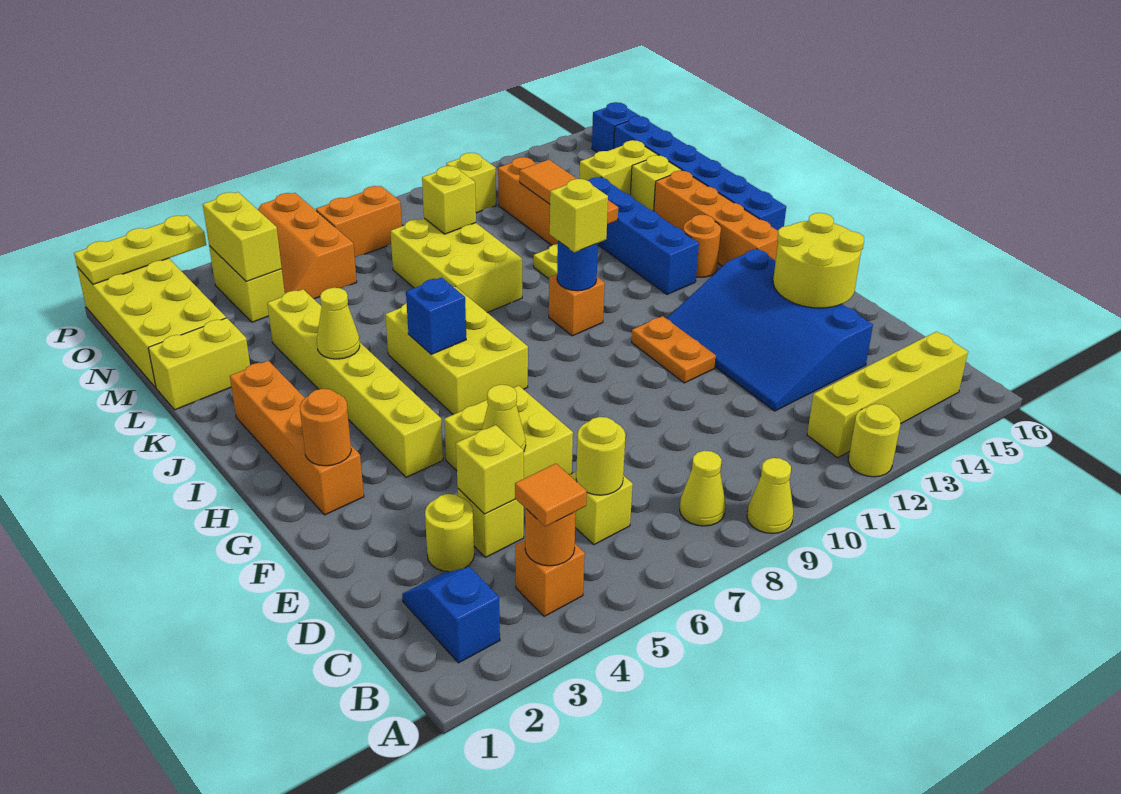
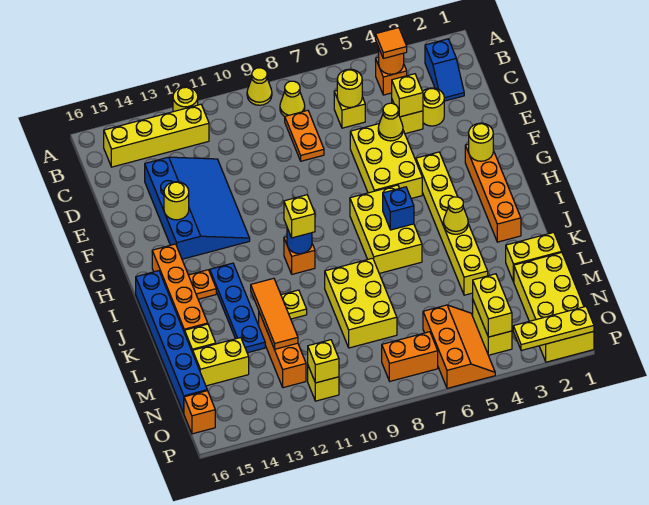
yellow 2x2 brick [444,386,573,479] -> yellow 2x3 brick [350,124,422,199]
yellow 2x2 round brick [773,213,864,308] -> yellow 1x1 round brick [164,182,189,220]
orange 1x2 plate [631,316,716,383] -> orange 1x2 plate moved to [285,110,324,161]
orange 1x1 round brick [300,389,351,466] -> yellow 1x1 round brick [469,123,493,161]
blue 1x4 brick [588,177,699,295] -> blue 1x4 plate [210,263,265,353]
orange 1x1 round brick [683,215,721,277] -> orange 1x1 plate [189,270,216,299]
yellow 1x1 brick [422,166,476,234] -> yellow 1x1 brick moved to [308,340,339,383]
blue 1x1 brick [592,102,639,152] -> orange 1x1 brick [184,391,215,434]

